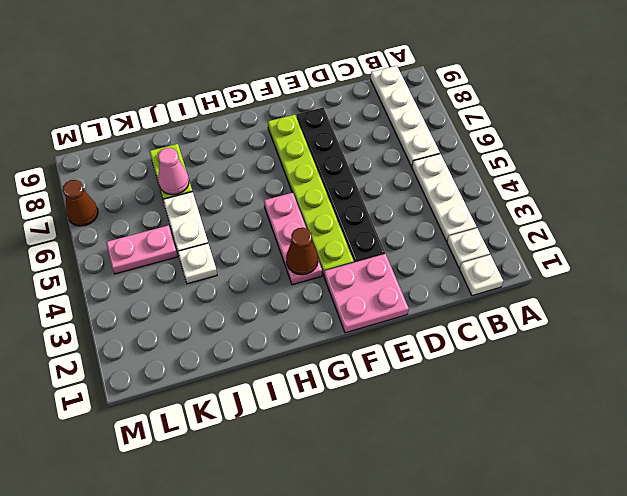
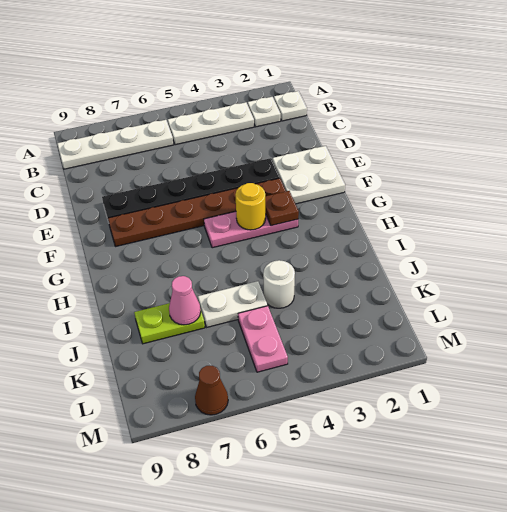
pink 2x2 plate [324,254,409,333] -> white 2x2 plate [273,146,345,204]
lime 1x6 plate [268,115,354,276] -> brown 1x6 plate [108,178,286,247]
brown 1x1 cone [286,228,318,275] -> brown 1x1 plate [265,191,299,226]
none -> yellow 1x1 round brick [235,183,266,230]
white 1x1 plate [178,243,217,284] -> white 1x1 round brick [263,260,295,308]

